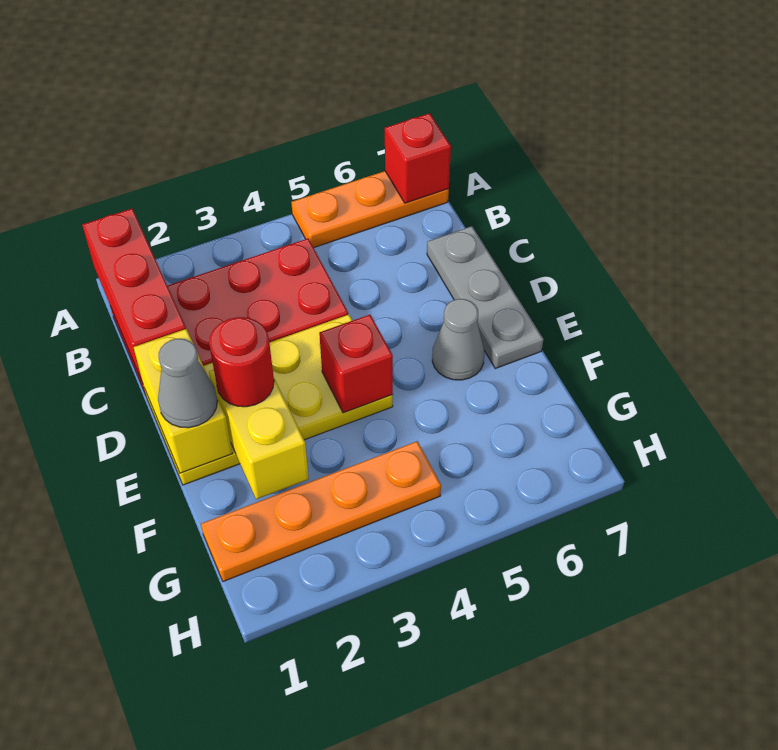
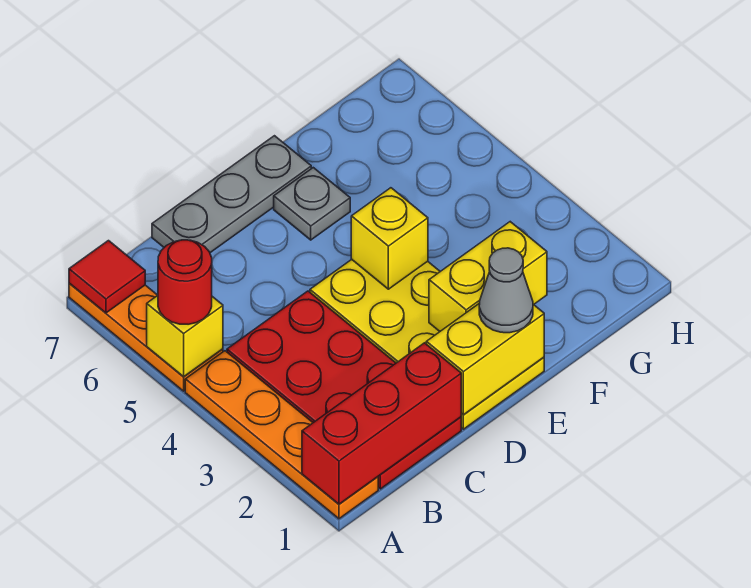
none -> yellow 1x1 brick [147,296,223,377]
red 1x1 brick [385,113,451,203] -> red 1x1 tile [69,241,145,313]
red 1x1 round brick [209,317,274,407] -> red 1x1 round brick moved to [158,240,212,324]
red 1x1 brick [319,315,393,413] -> yellow 1x1 brick [351,188,428,289]
grey 1x1 cone [432,299,484,380] -> grey 1x1 plate [274,168,350,240]
orange 1x4 plate [201,441,441,582] -> orange 1x4 plate moved to [185,351,378,519]

